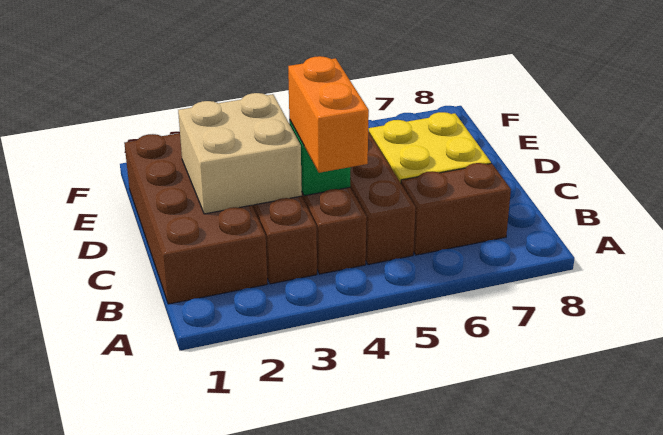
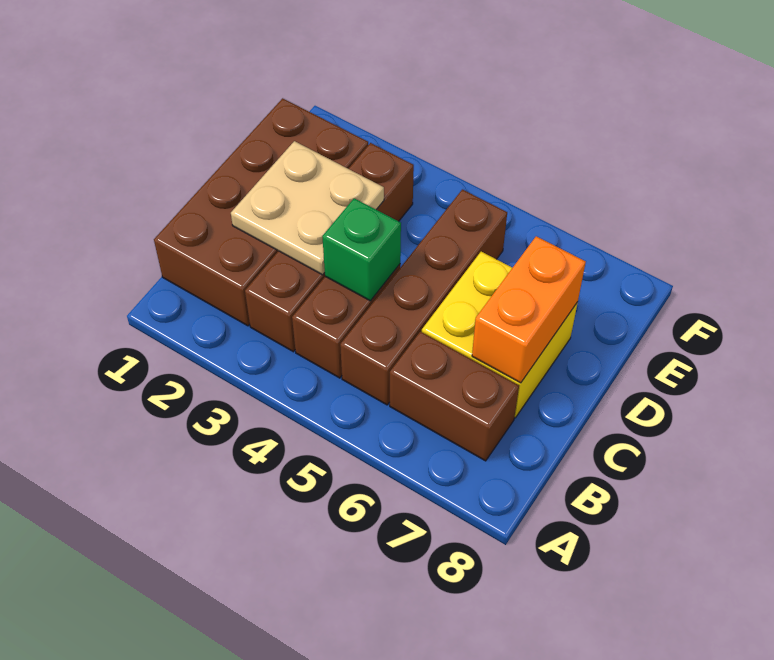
orange 1x2 brick [288,56,369,173] -> orange 1x2 brick moved to [472,236,586,383]
tan 2x2 brick [178,93,302,214] -> tan 2x2 plate [231,141,384,275]

